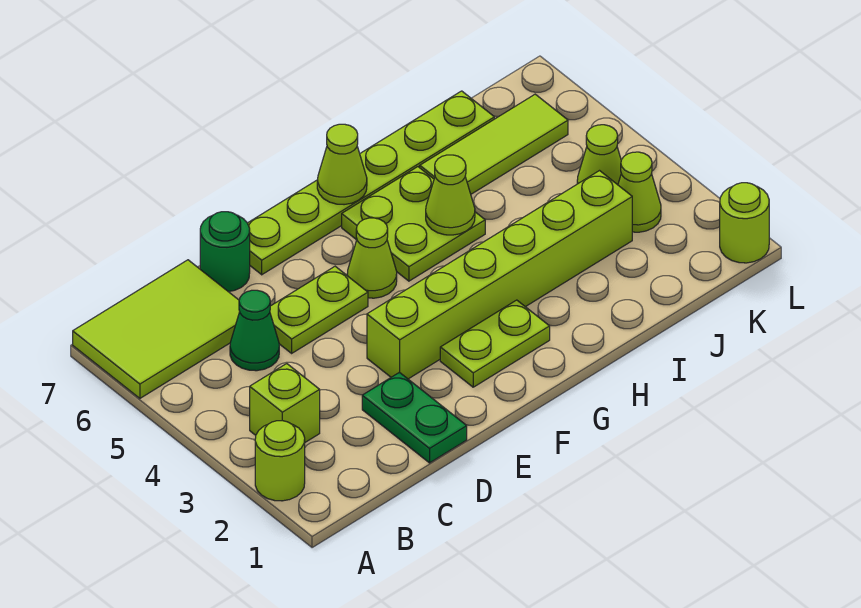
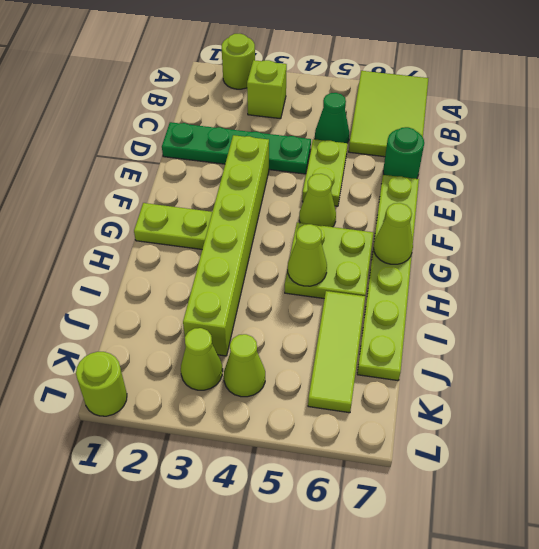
green 1x2 plate [362,372,467,463] -> green 1x4 plate [162,122,311,174]
lime 1x2 plate [440,300,550,387] -> lime 1x2 plate turned to [134,203,212,249]

